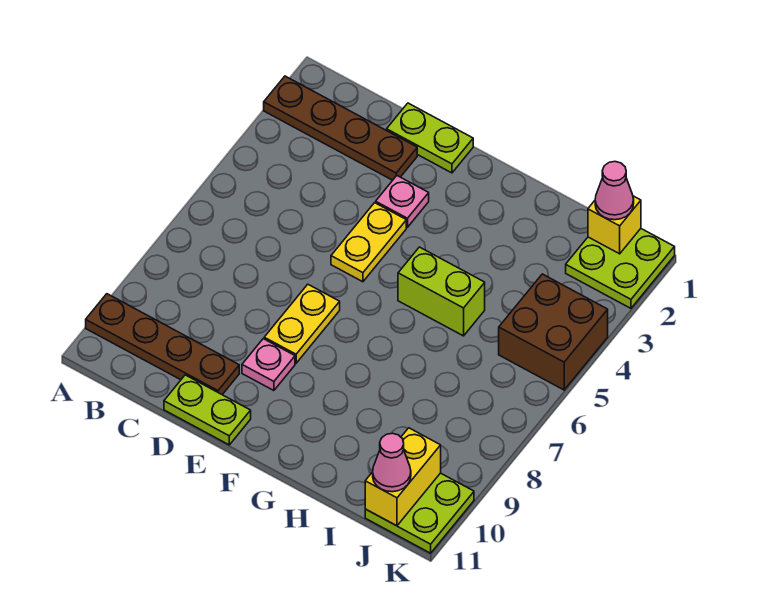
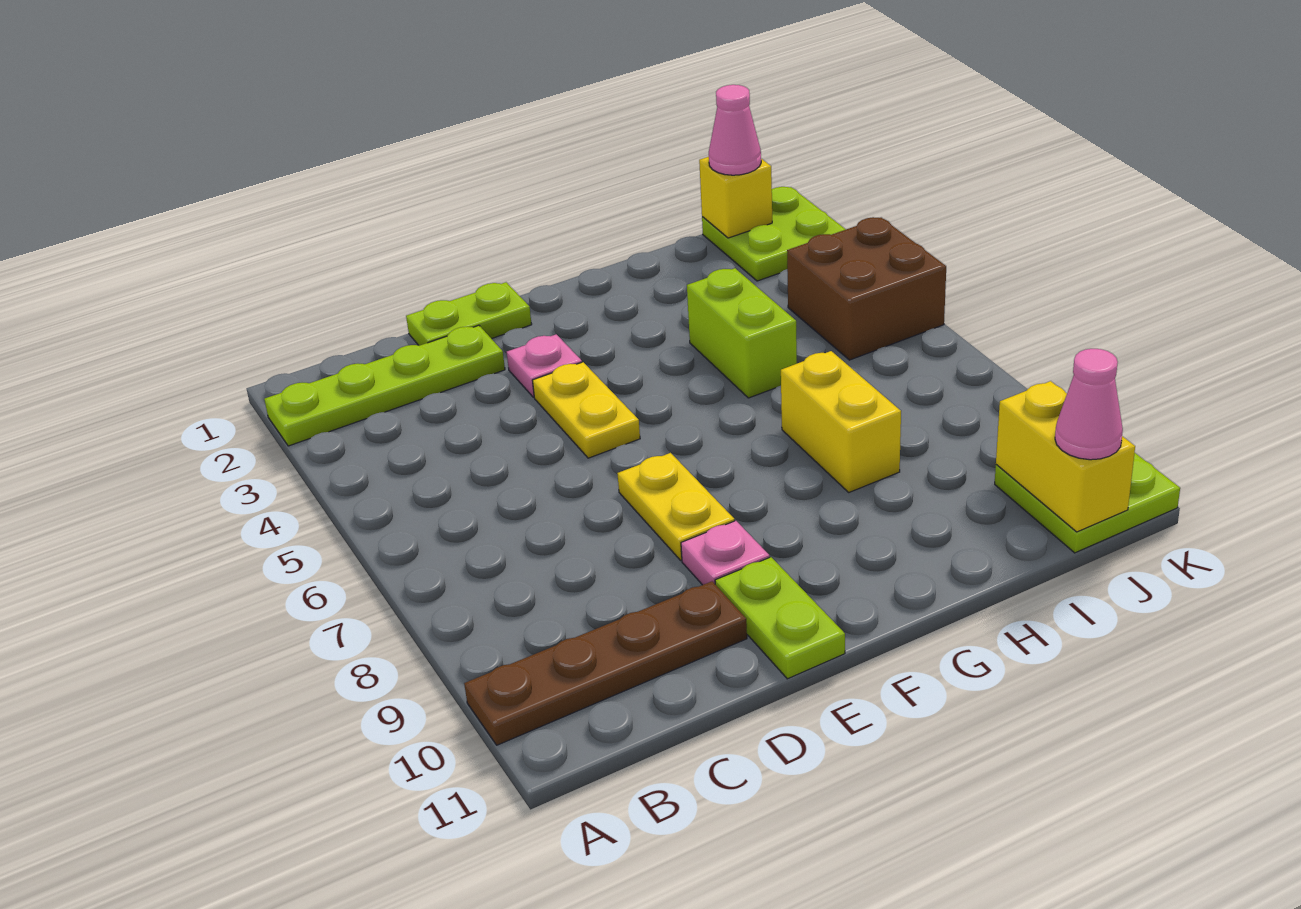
brown 1x4 plate [264,76,417,180] -> lime 1x4 plate [264,325,505,446]
lime 1x2 plate [164,375,251,445] -> lime 1x2 plate turned to [715,557,845,679]
lime 1x2 brick [398,247,485,336] -> lime 1x2 brick turned to [687,268,797,398]
none -> yellow 1x2 brick [781,351,901,492]

